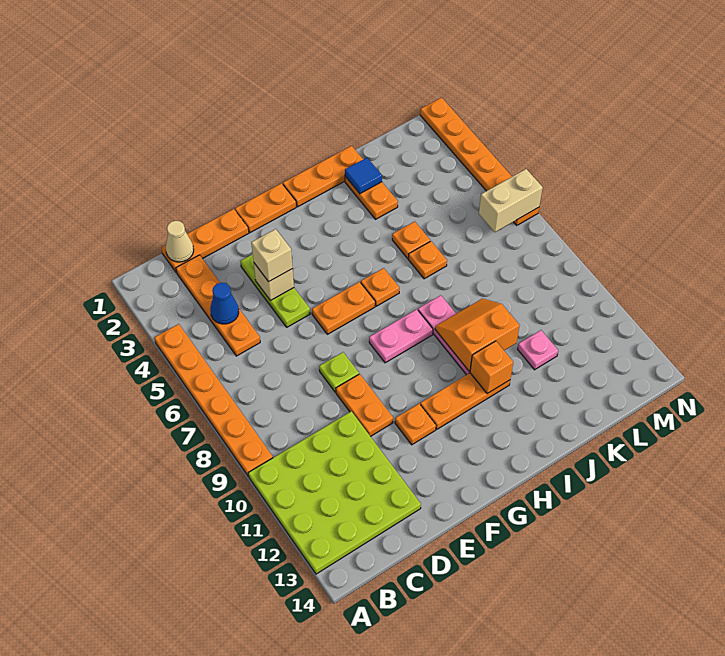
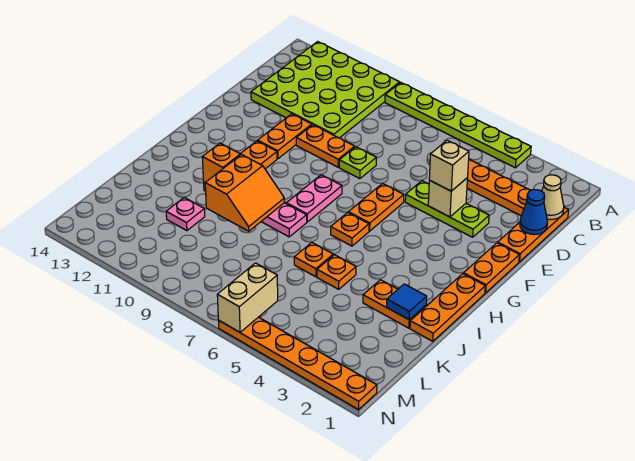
orange 1x6 plate [154,324,273,476] -> lime 1x6 plate [385,82,531,168]
blue 1x1 cone [210,283,239,324] -> blue 1x1 cone moved to [520,190,548,235]
orange 1x1 plate [395,404,436,445] -> orange 1x2 plate [258,114,312,159]

